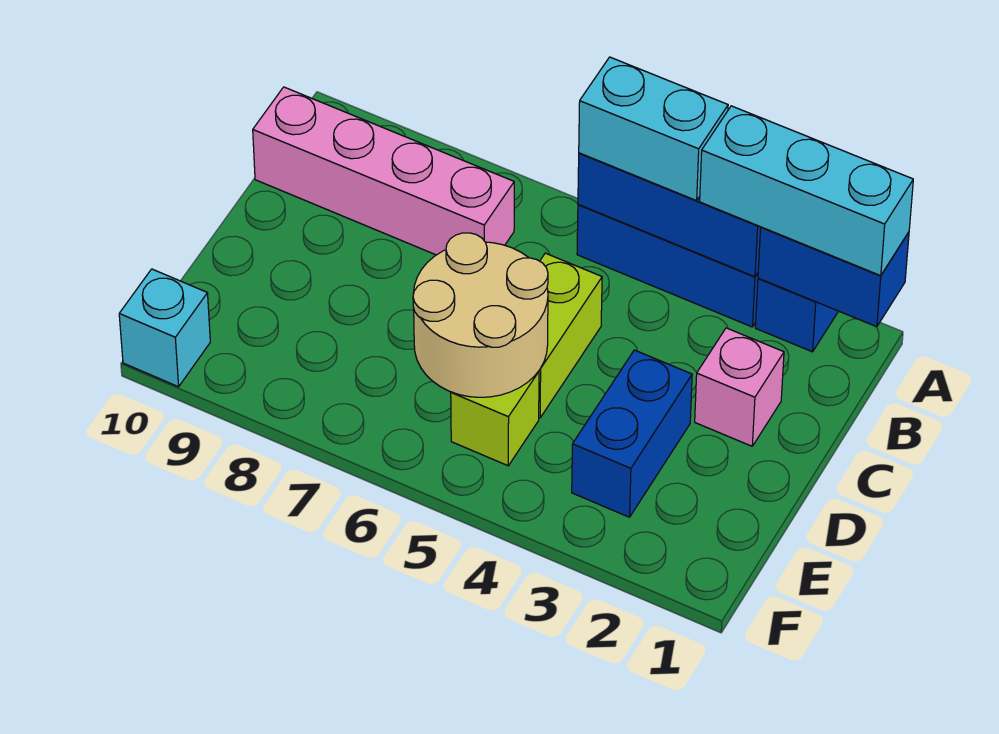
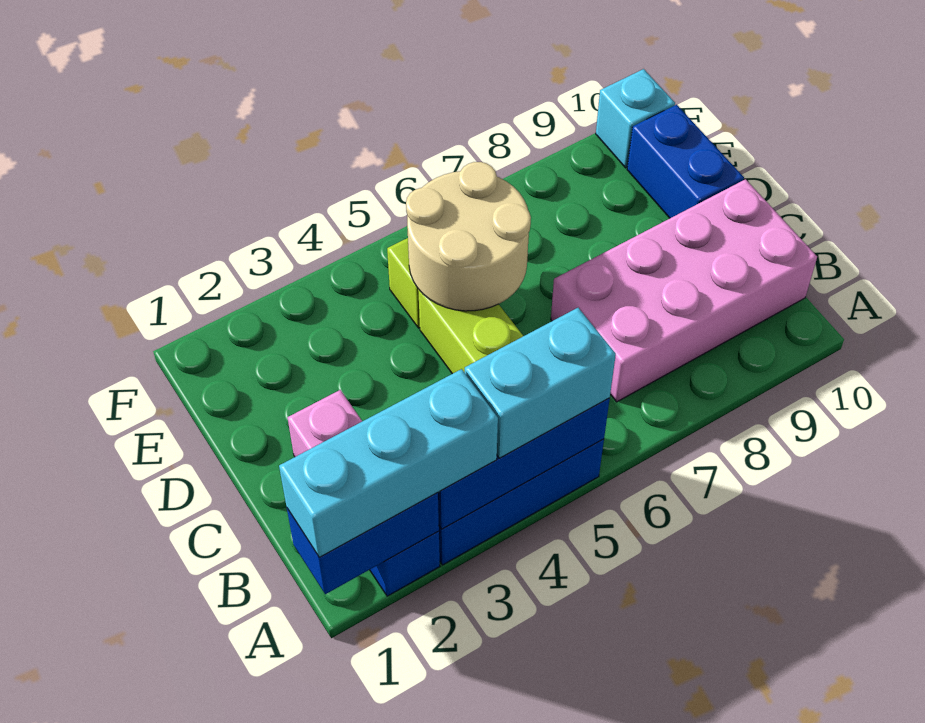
pink 1x4 brick [253,87,514,255] -> pink 2x4 brick [551,179,817,402]
blue 1x2 brick [572,350,692,517] -> blue 1x2 brick moved to [627,105,744,218]

